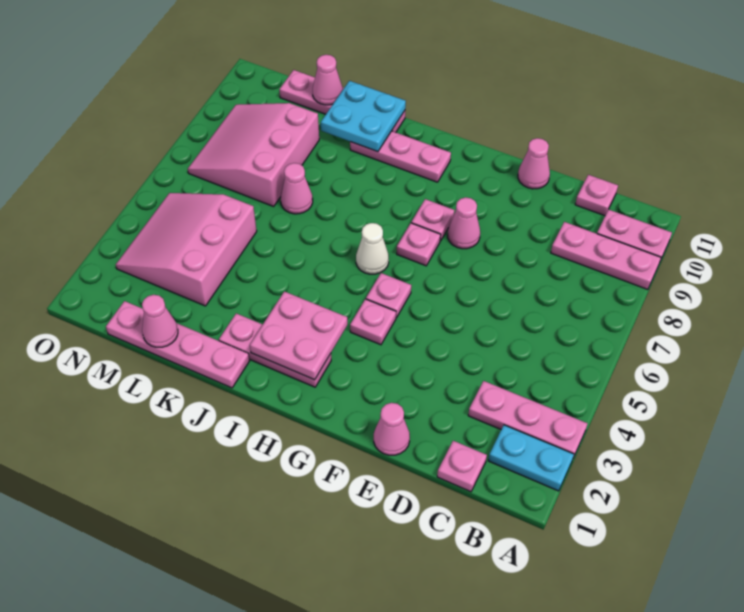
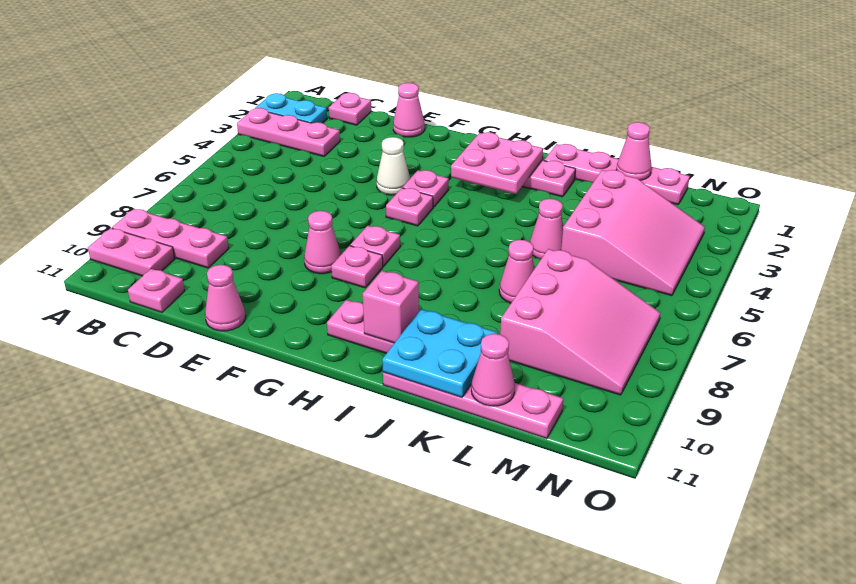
white 1x1 cone [356,223,389,274] -> white 1x1 cone moved to [377,137,410,195]
none -> pink 1x1 brick [363,271,419,343]
none -> pink 1x1 cone [530,198,563,259]

